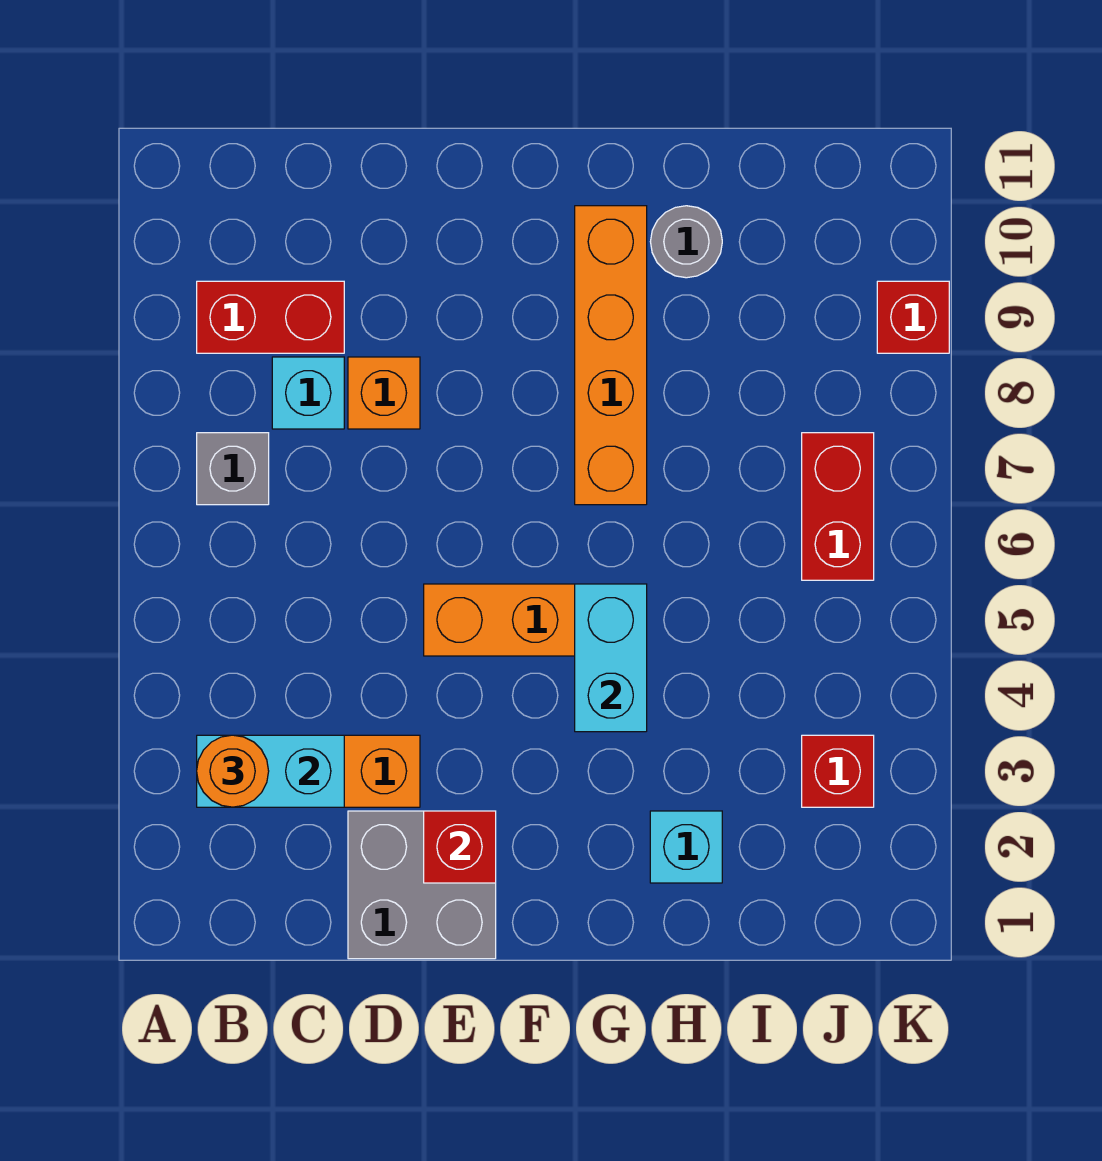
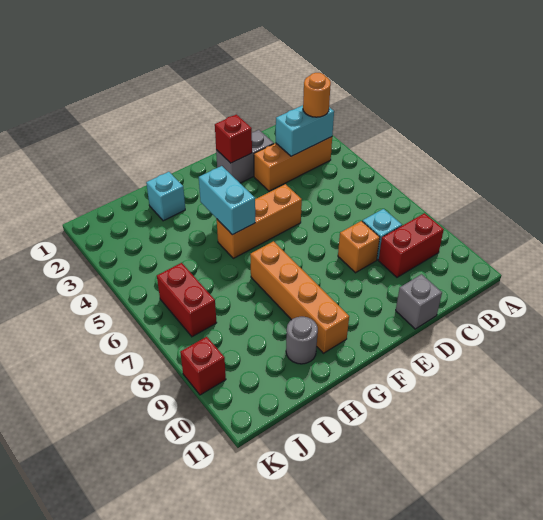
grey 1x1 brick [197,433,269,505] -> grey 1x1 brick moved to [396,274,442,329]
grey 2x2 brick [348,811,496,959] -> grey 1x2 brick [216,130,274,183]
red 1x1 brick [802,735,874,807] -> none

